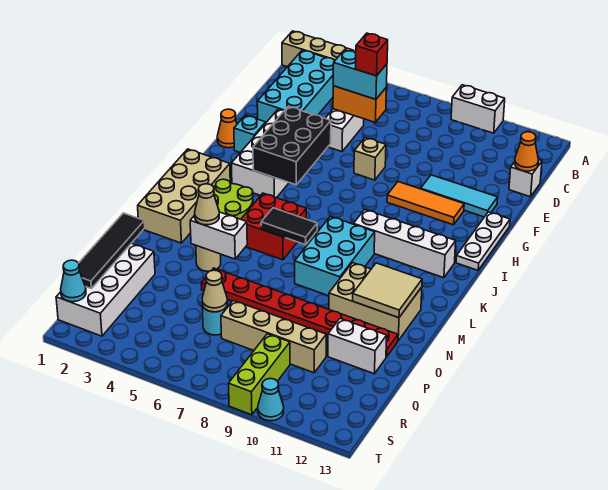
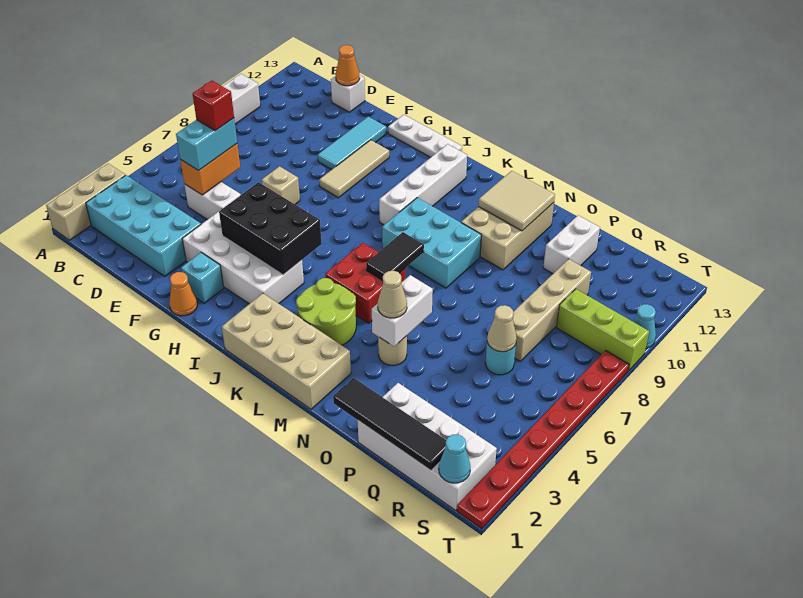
orange 1x3 tile [387,182,464,225] -> tan 1x3 tile [319,140,389,198]
red 1x8 plate [201,268,398,357] -> red 1x8 plate moved to [457,350,629,529]

